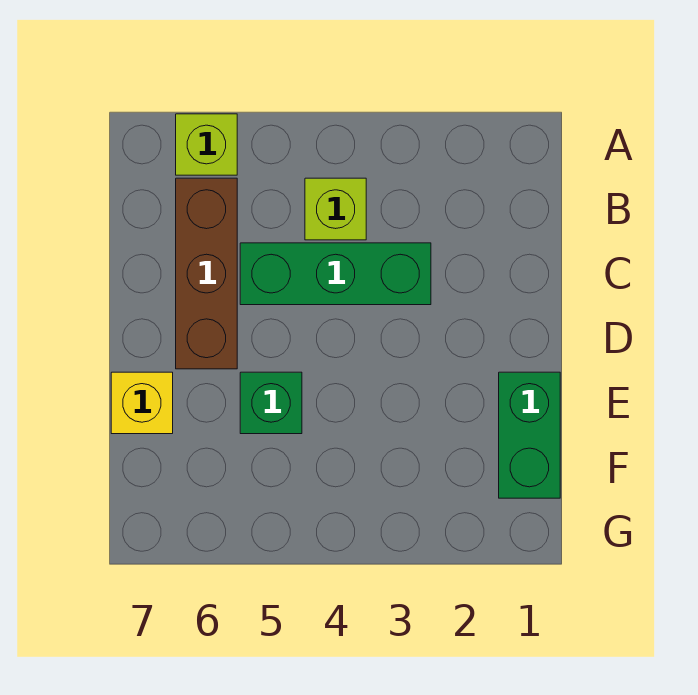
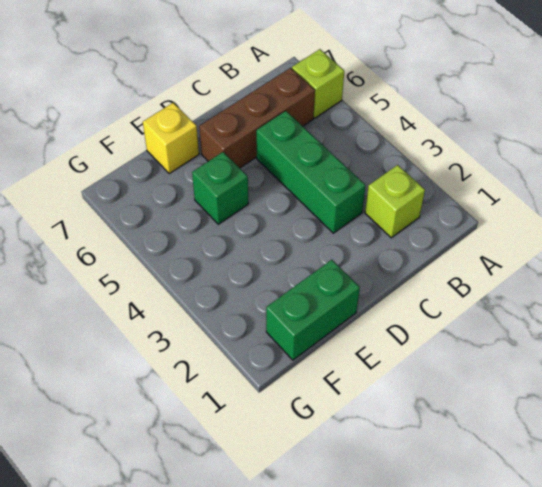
lime 1x1 brick [305,178,366,240] -> lime 1x1 brick moved to [365,165,425,238]

